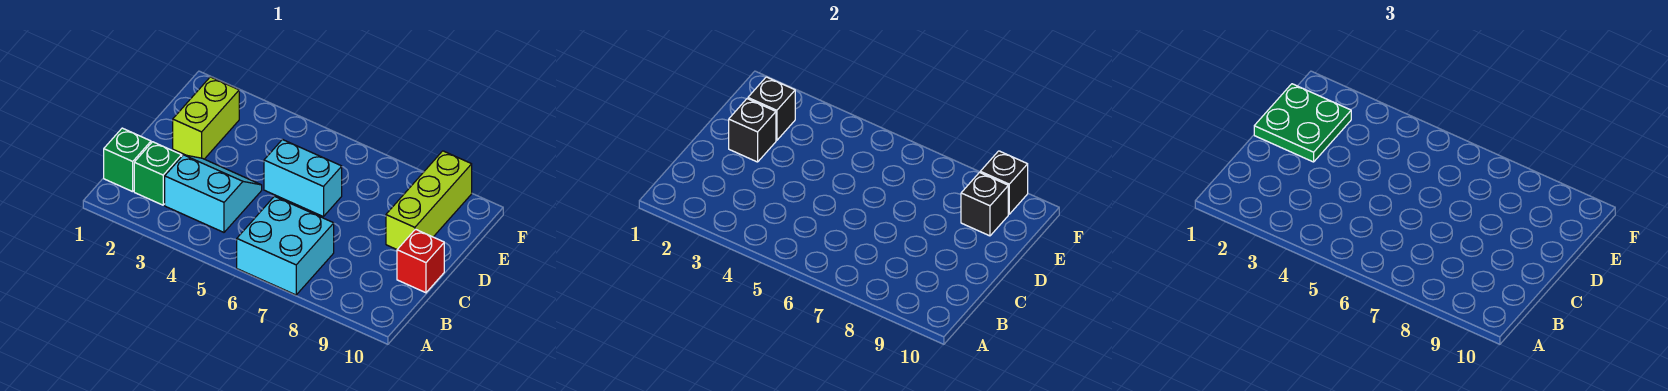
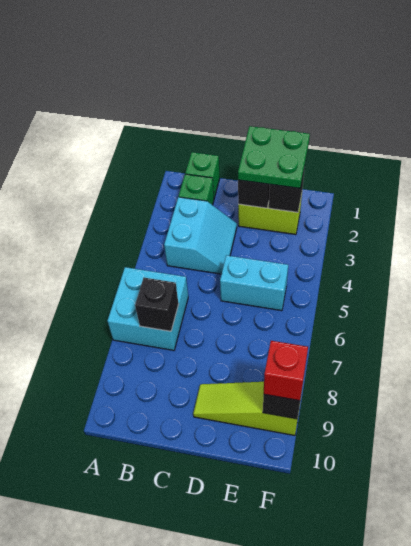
red 1x1 brick [397,229,444,293] -> red 1x1 brick moved to [264,341,308,401]
cyan 1x2 brick [264,140,342,217] -> cyan 1x2 brick turned to [220,255,288,311]
lime 1x3 brick [386,151,472,249] -> lime 1x3 slope [193,382,301,436]
black 1x1 brick [961,172,1008,236] -> black 1x1 brick moved to [135,277,179,331]

